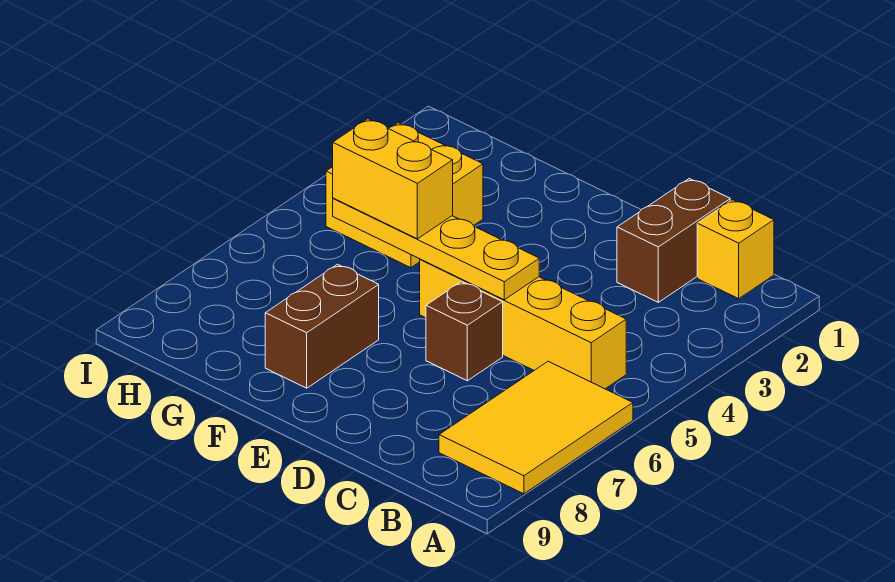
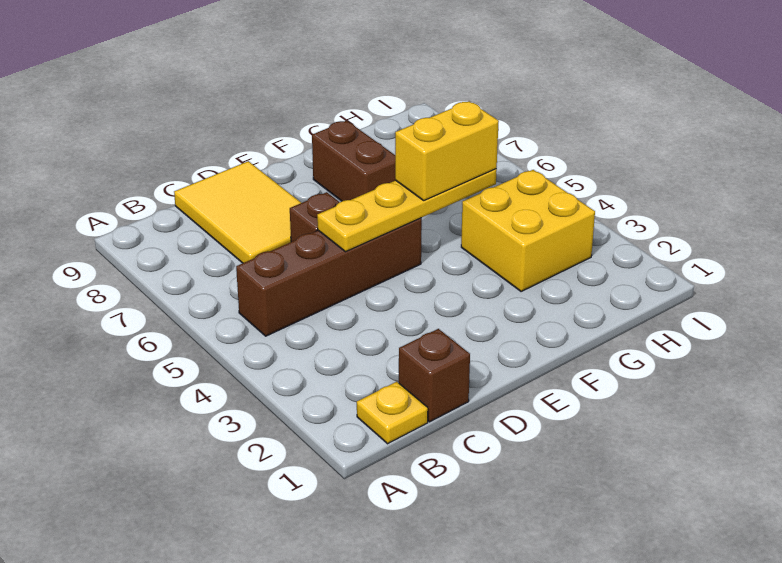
yellow 2x3 tile [439,361,633,494] -> yellow 2x3 tile moved to [174,161,301,263]
yellow 1x1 brick [697,200,774,299] -> yellow 1x1 plate [357,381,428,444]
yellow 1x4 brick [420,259,626,389] -> brown 1x4 brick [236,218,422,336]
brown 1x2 brick [617,179,730,302] -> brown 1x1 brick [399,329,470,422]

